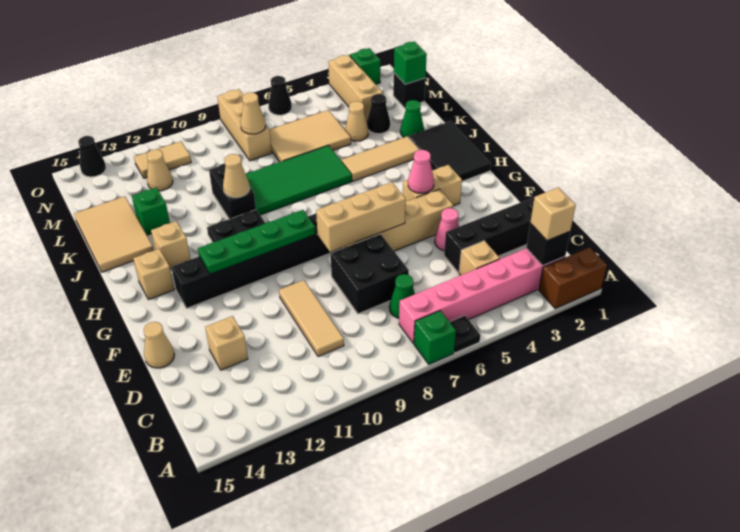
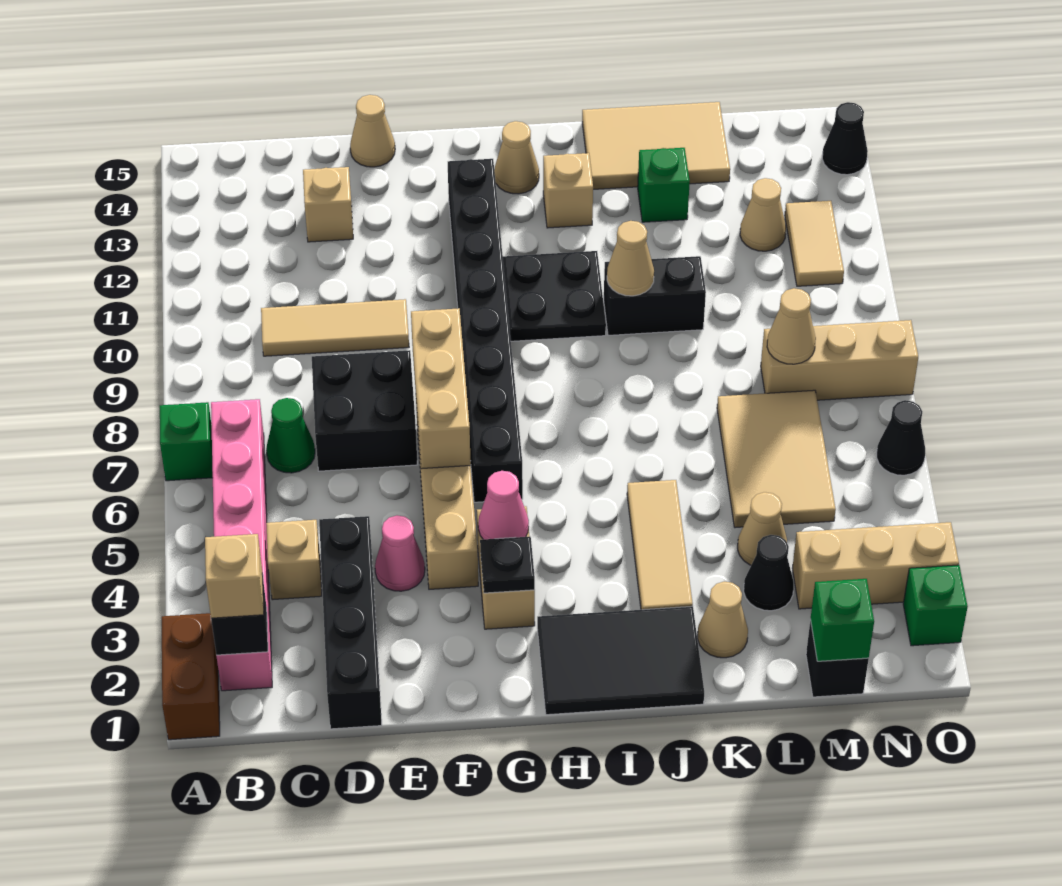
black 1x1 plate [450,315,480,353] -> black 1x1 plate moved to [480,537,535,593]
green 1x4 plate [198,210,316,274] -> none
tan 1x1 brick [133,249,174,300] -> tan 1x1 cone [494,121,539,194]
green 2x4 tile [246,145,352,215] -> none
green 1x1 cone [400,100,424,137] -> tan 1x1 cone [697,582,748,658]

